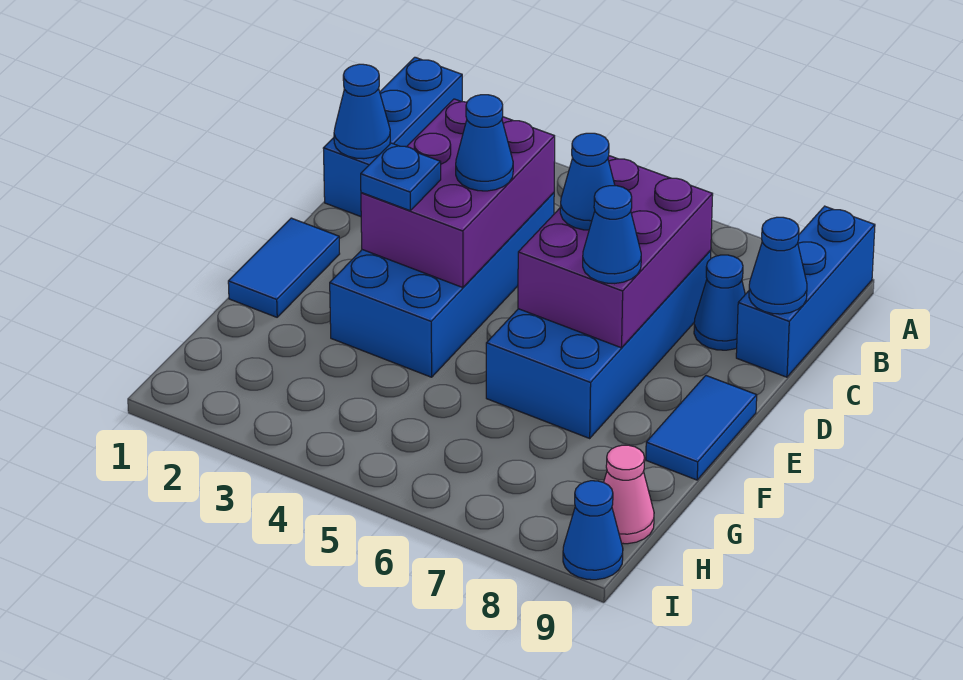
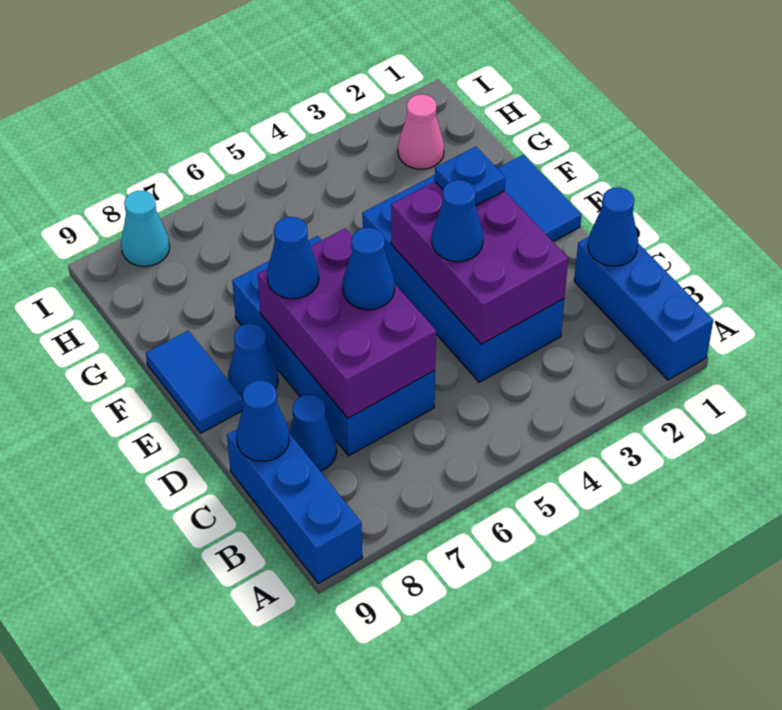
pink 1x1 cone [604,445,654,544] -> pink 1x1 cone moved to [398,94,444,169]
none -> cyan 1x1 cone [121,191,170,267]
blue 1x1 cone [563,481,623,580] -> blue 1x1 cone moved to [228,324,278,398]

